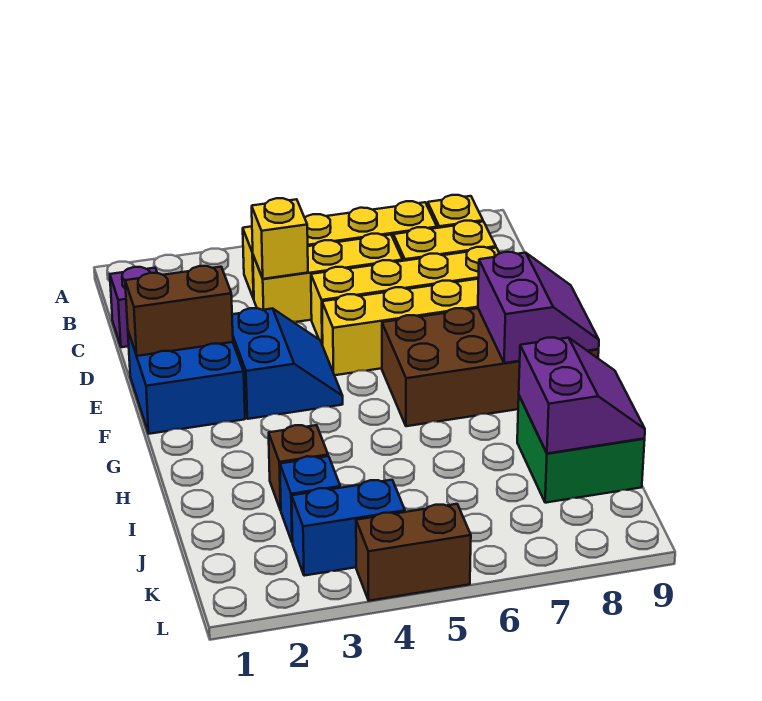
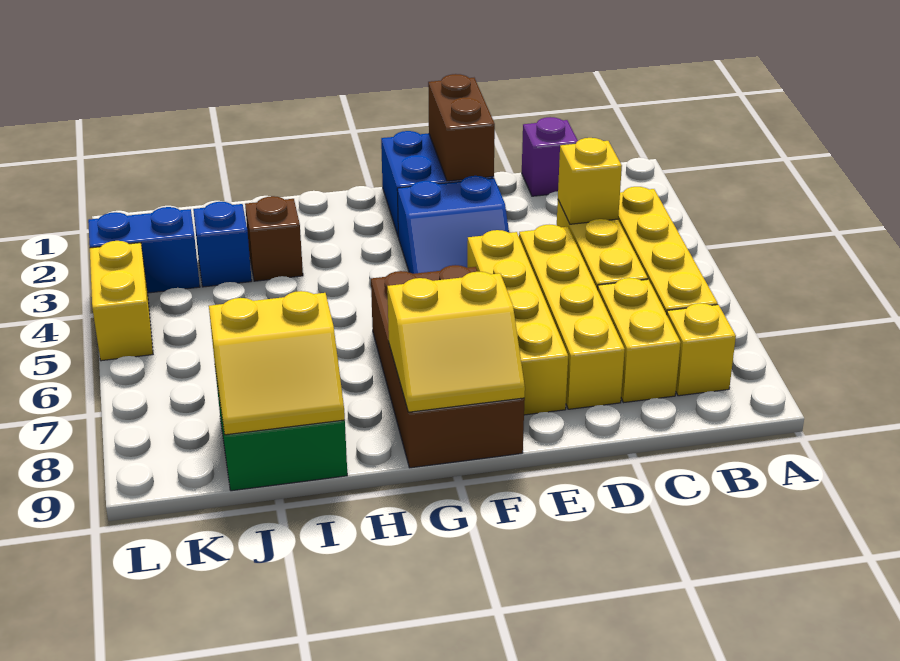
purple 2x2 slope [478,252,599,363] -> yellow 2x2 slope [387,272,525,412]
purple 2x2 slope [519,338,645,453] -> yellow 2x2 slope [209,291,345,435]
blue 1x2 brick [292,480,405,576] -> blue 1x2 brick turned to [88,207,200,293]
brown 1x2 brick [356,504,471,601] -> yellow 1x2 brick [90,241,153,361]

